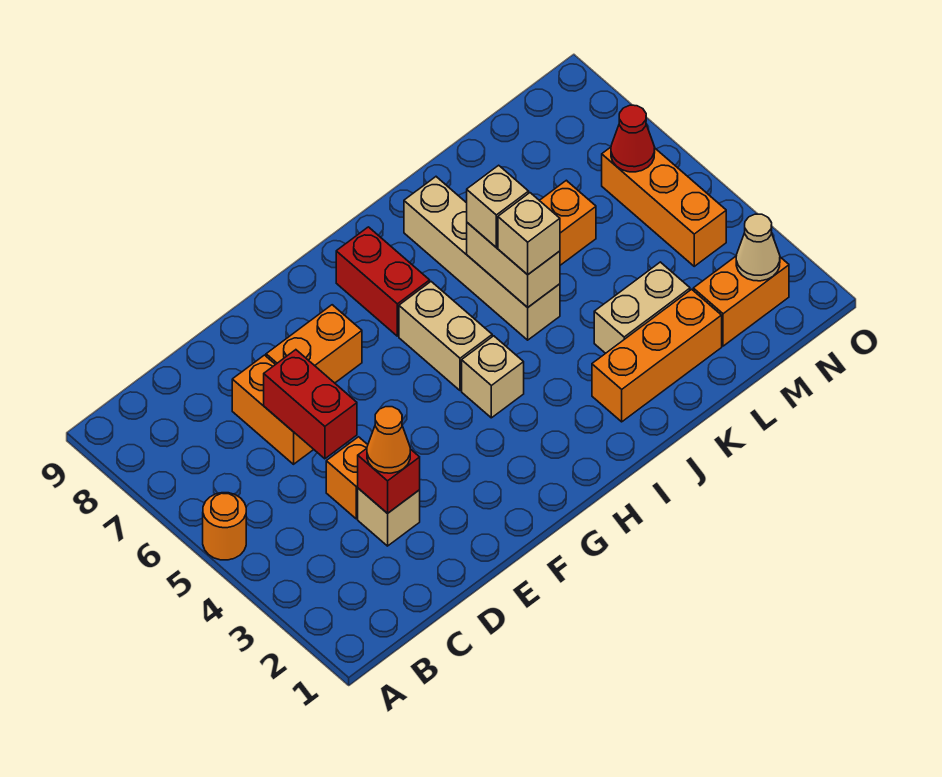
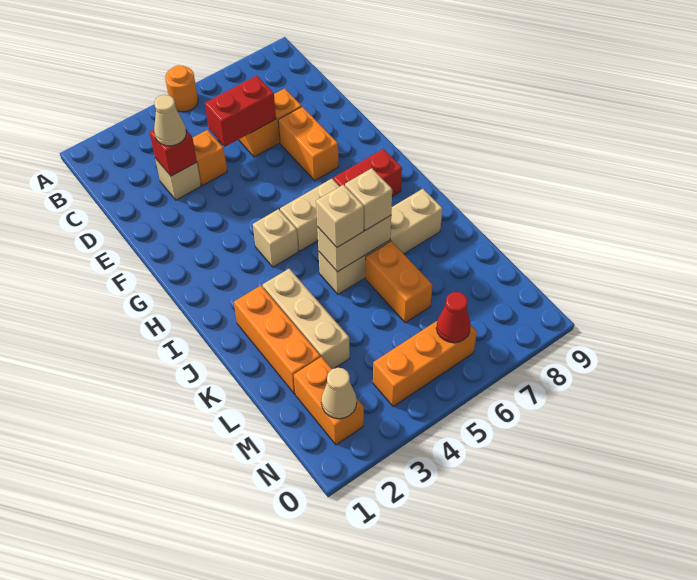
orange 1x1 cone [367,407,410,473] -> tan 1x1 cone [154,95,186,146]
tan 1x2 brick [594,262,690,353] -> tan 1x3 brick [263,269,350,369]

